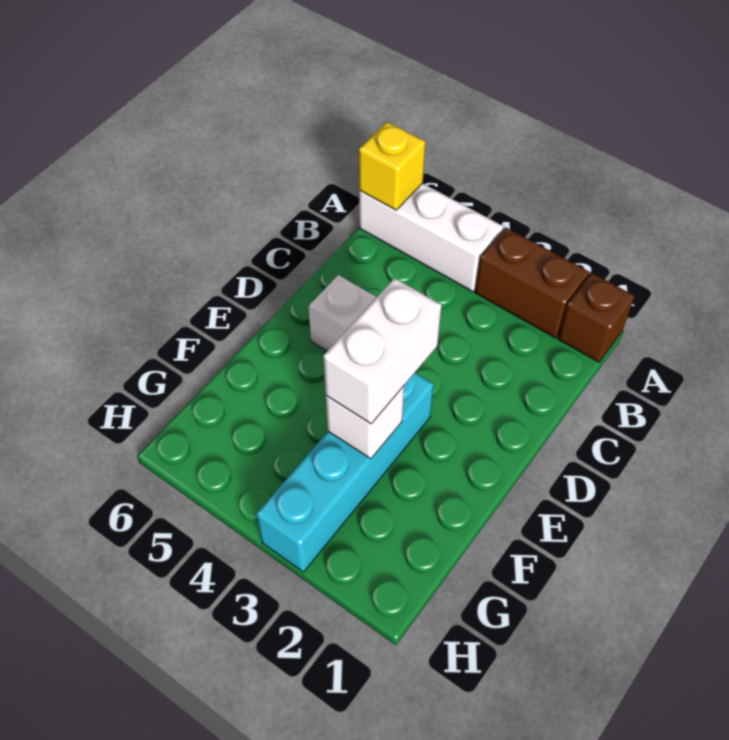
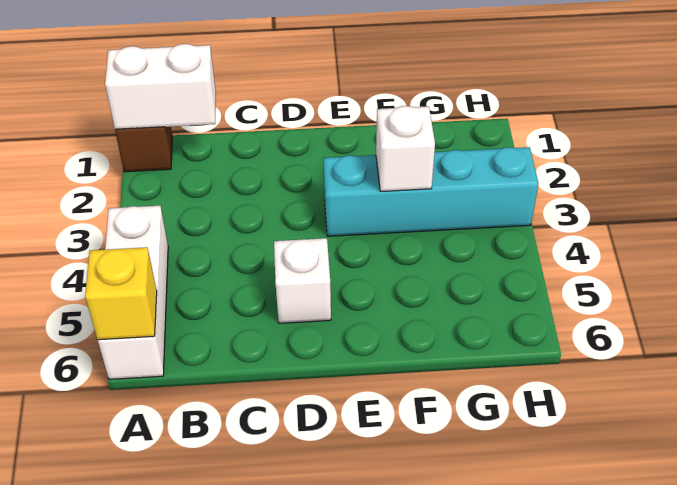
brown 1x2 brick [475,228,589,338] -> none
white 1x2 brick [323,278,442,424] -> white 1x2 brick moved to [105,44,216,129]

